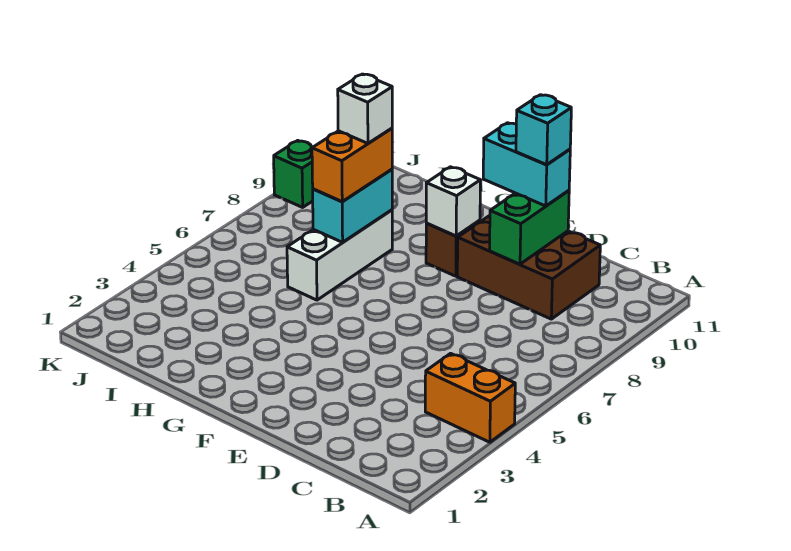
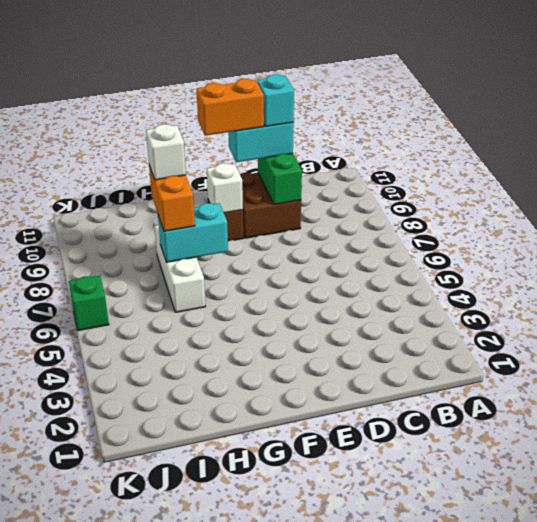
orange 1x2 brick [425,353,515,442] -> orange 1x2 brick moved to [197,79,264,136]
brown 2x3 brick [457,216,600,319] -> brown 2x2 brick [240,173,301,238]
cyan 1x2 brick [313,169,392,242] -> cyan 1x2 brick turned to [158,203,228,262]
green 1x1 brick [274,141,313,207] -> green 1x1 brick moved to [69,275,109,331]

